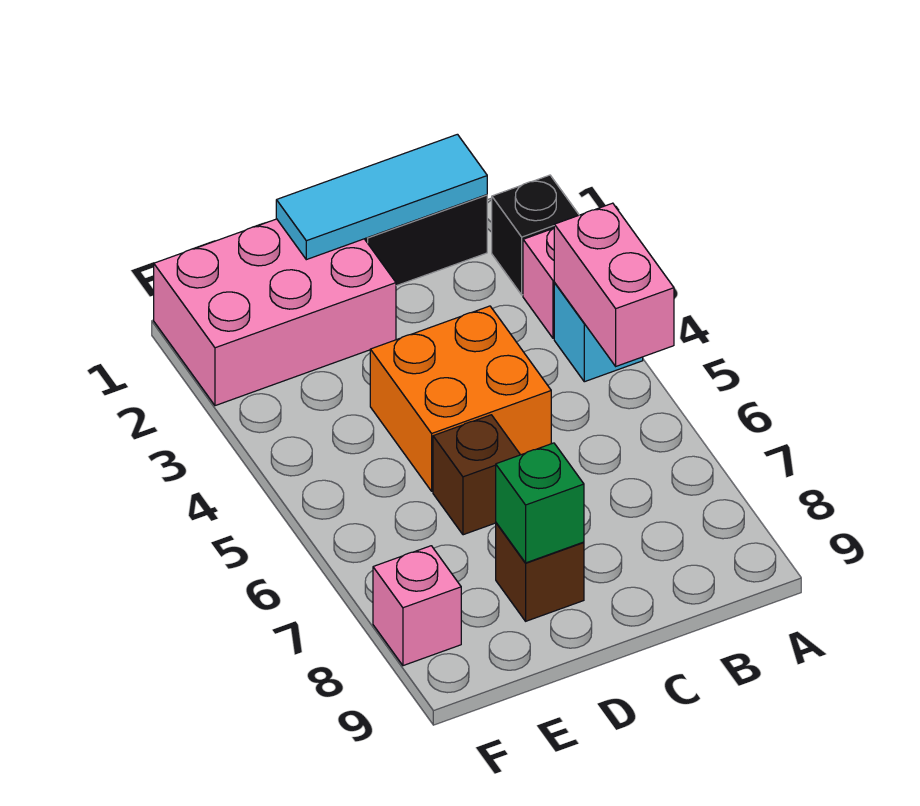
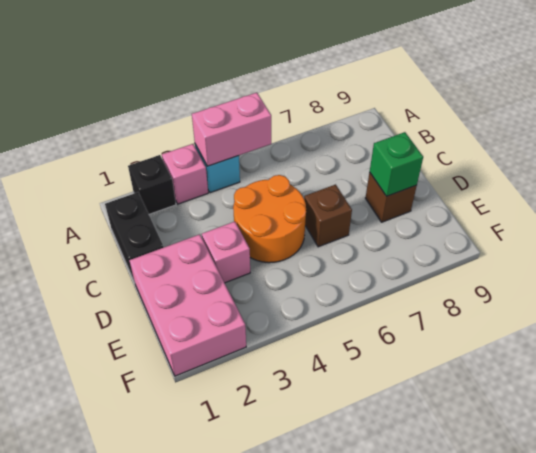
cyan 1x3 tile [276,134,487,260] -> none
orange 2x2 brick [370,306,551,491] -> orange 2x2 round brick [233,175,306,263]
pink 1x1 brick [373,546,461,666] -> pink 1x1 brick moved to [202,222,250,283]

